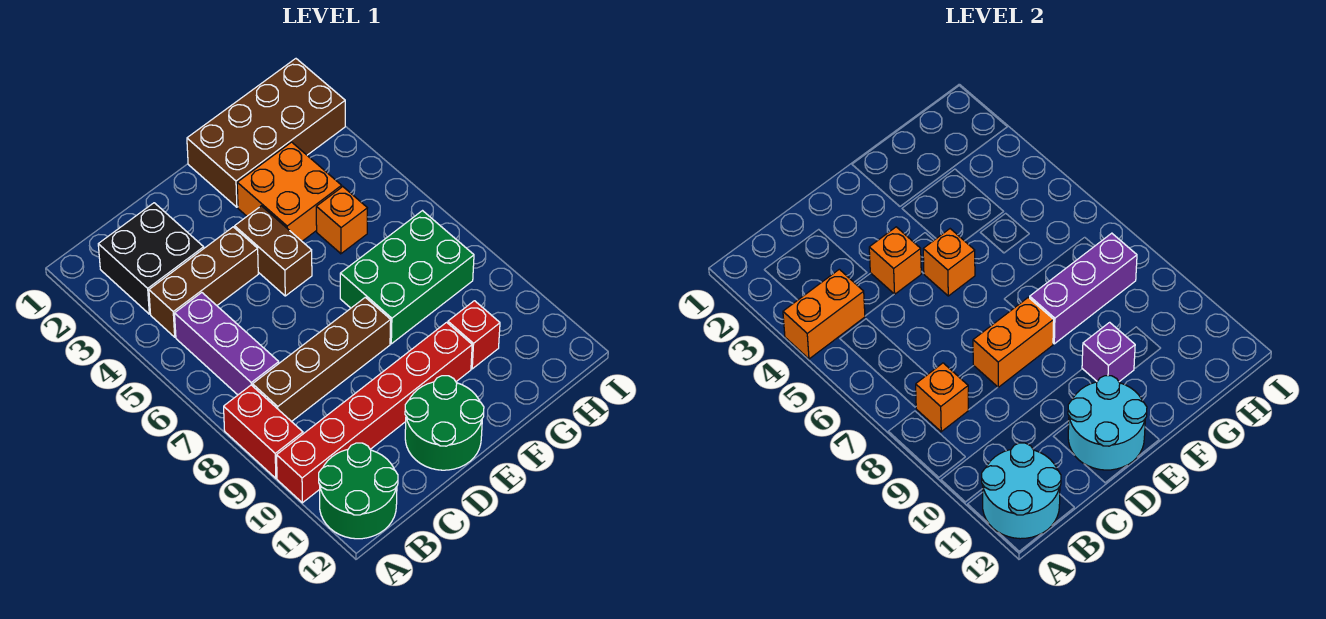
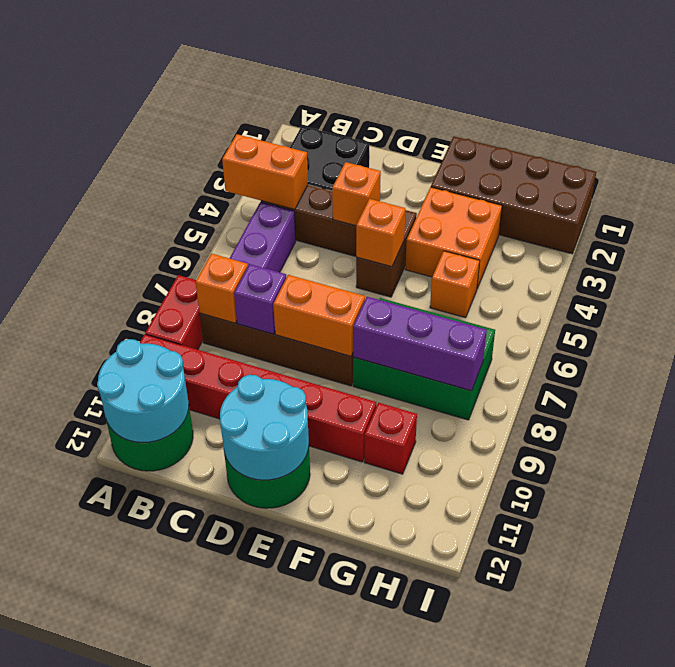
purple 1x1 brick [1082,322,1135,382] -> purple 1x1 brick moved to [234,264,286,334]

